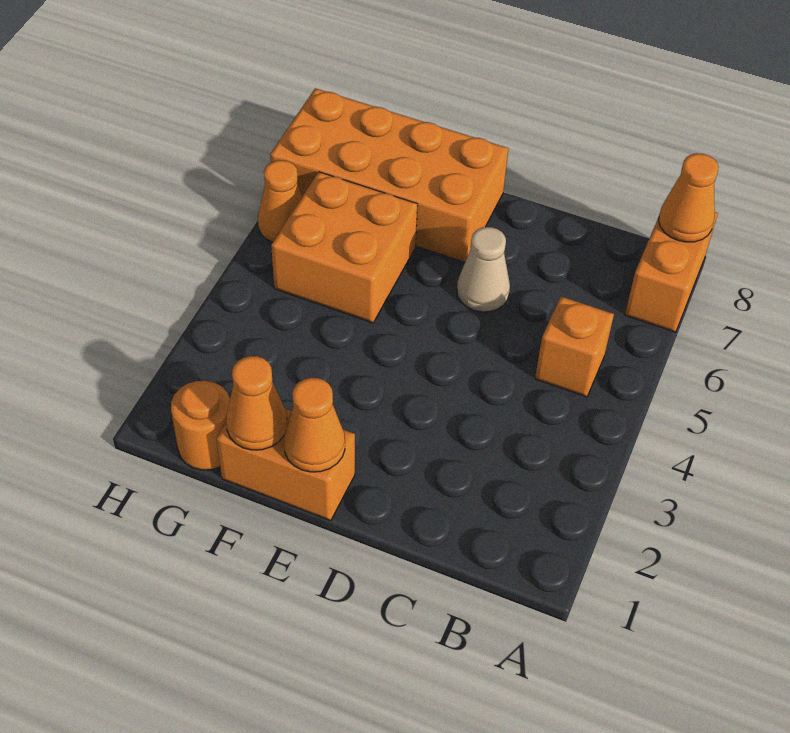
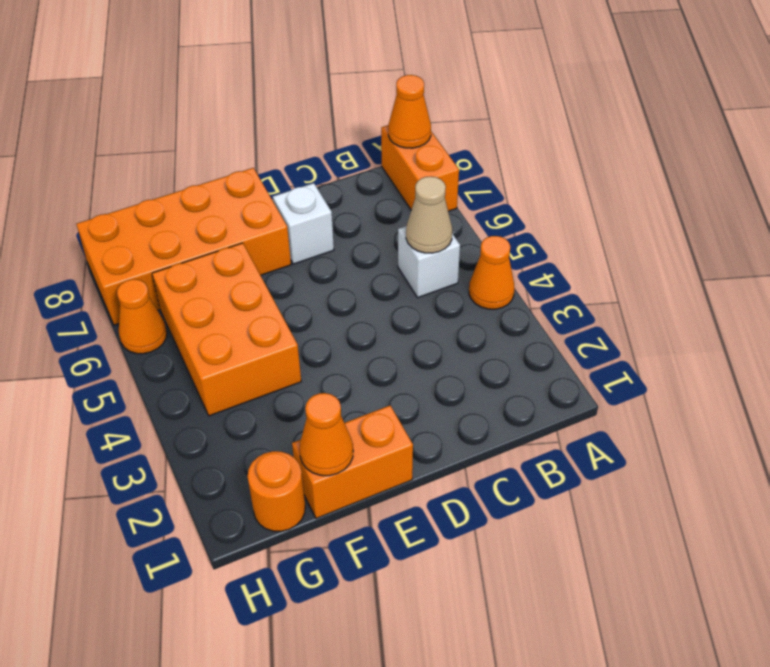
orange 1x1 brick [535,297,614,397] -> white 1x1 brick [398,226,460,298]
tan 1x1 cone [457,227,510,312] -> tan 1x1 cone moved to [406,176,452,253]
none -> white 1x1 brick [273,183,334,264]
orange 1x1 cone [284,378,345,472] -> orange 1x1 cone moved to [469,236,515,309]
orange 2x2 brick [271,172,418,323] -> orange 2x3 brick [152,243,301,416]

